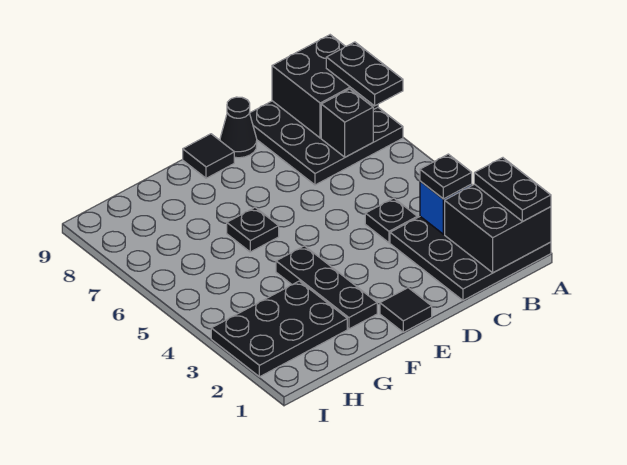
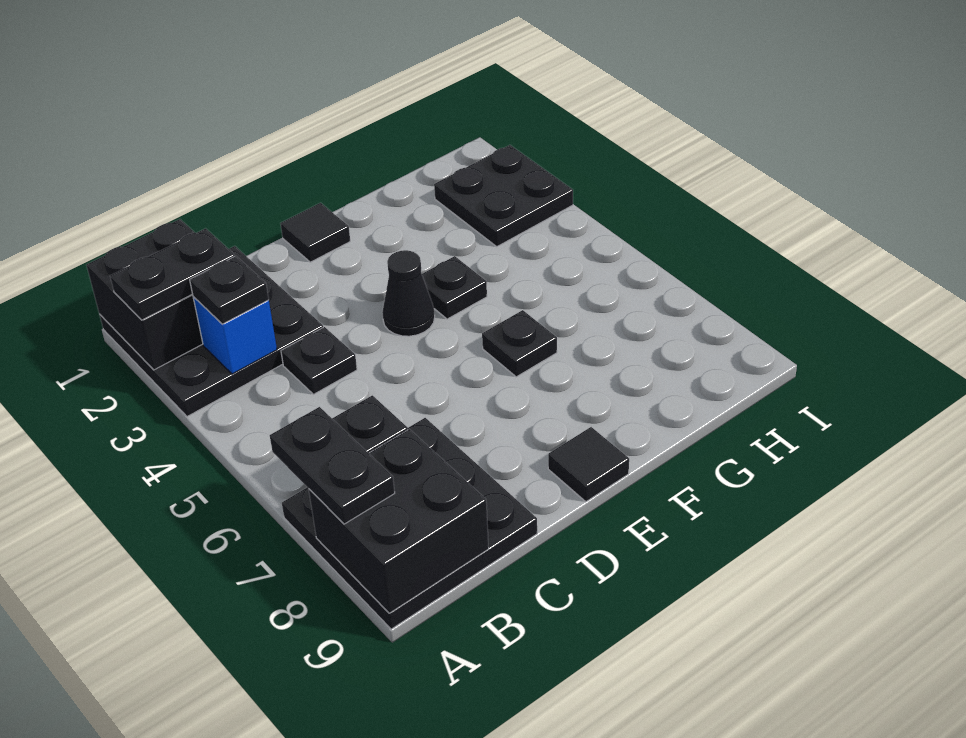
black 1x2 plate [474,158,551,221] -> black 1x2 plate turned to [110,228,235,320]
black 1x1 cone [220,97,257,158] -> black 1x1 cone moved to [382,250,435,336]
black 1x3 plate [276,246,377,329] -> black 1x1 plate [422,256,487,319]
black 2x3 plate [211,281,347,377] -> black 2x2 plate [434,145,573,247]

